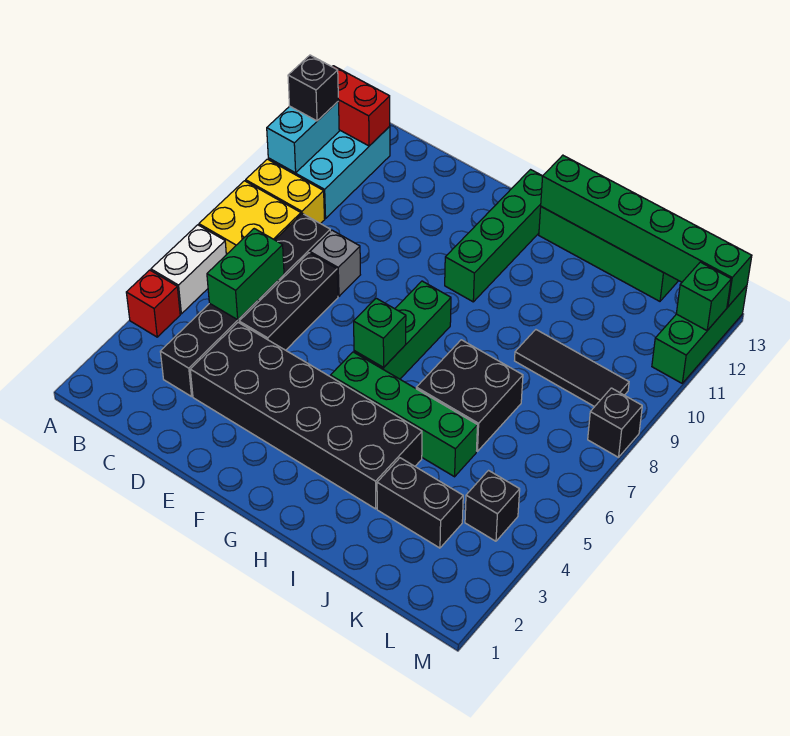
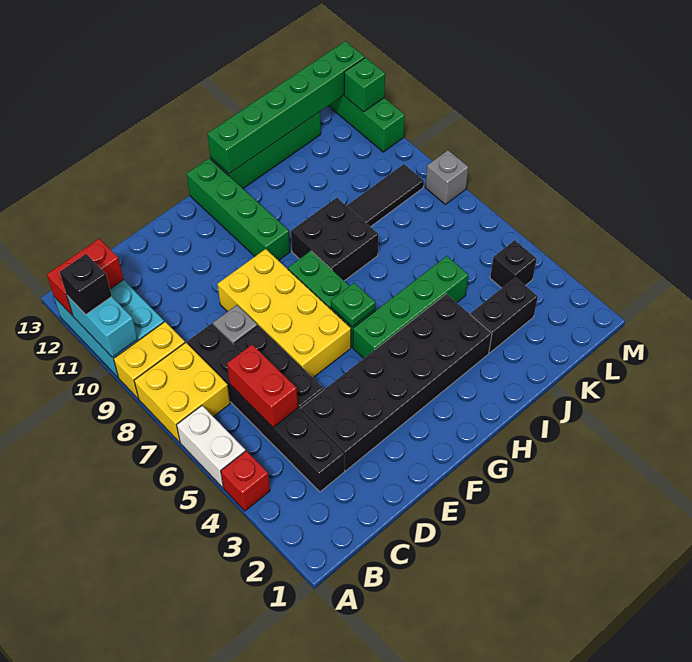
green 1x2 brick [207,229,284,320] -> red 1x2 brick [227,345,298,427]
none -> yellow 2x4 brick [218,249,351,378]
green 1x1 brick [354,298,406,368] -> green 1x1 plate [331,283,375,327]
black 2x2 brick [416,340,523,451] -> black 2x2 brick moved to [291,198,378,281]
black 1x1 brick [588,388,642,457] -> grey 1x1 brick [425,150,468,204]

